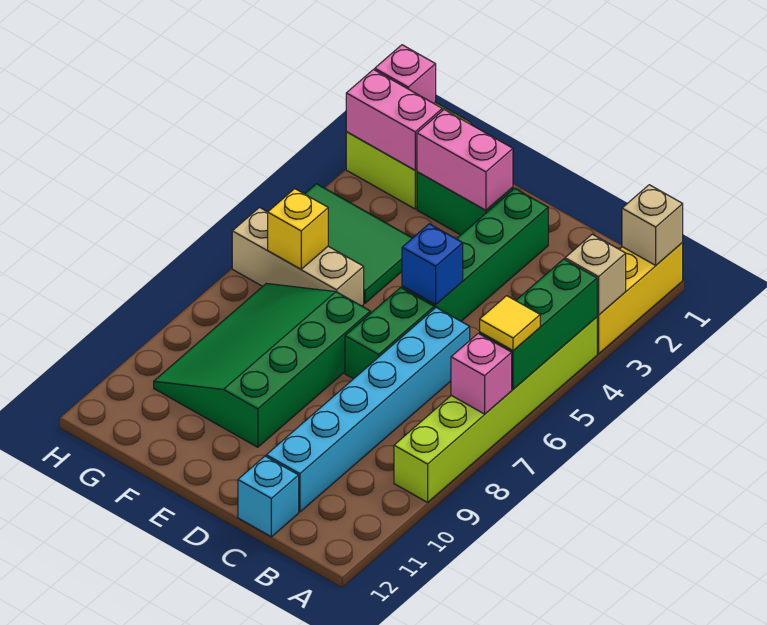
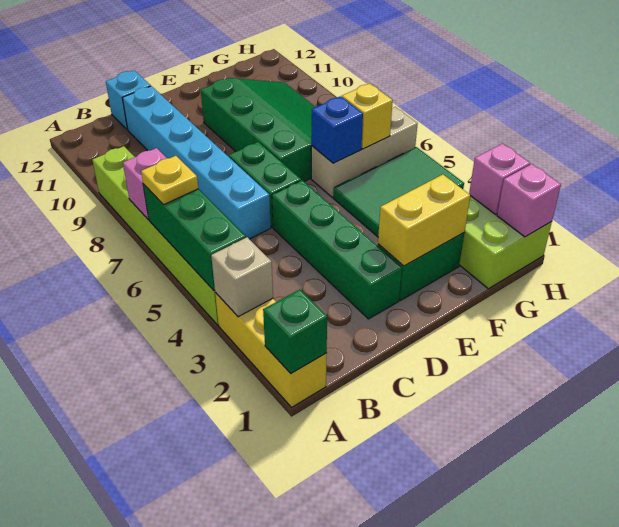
tan 1x1 brick [622,185,683,265] -> green 1x1 brick [263,289,327,373]
yellow 1x1 tile [480,296,540,350] -> yellow 1x1 plate [141,156,198,205]
blue 1x1 brick [402,224,463,304] -> blue 1x1 brick moved to [311,96,363,163]
pink 1x2 brick [417,110,513,210] -> yellow 1x2 brick [378,175,470,266]
pink 1x2 brick [346,70,442,170] -> pink 1x1 brick [469,144,530,214]

